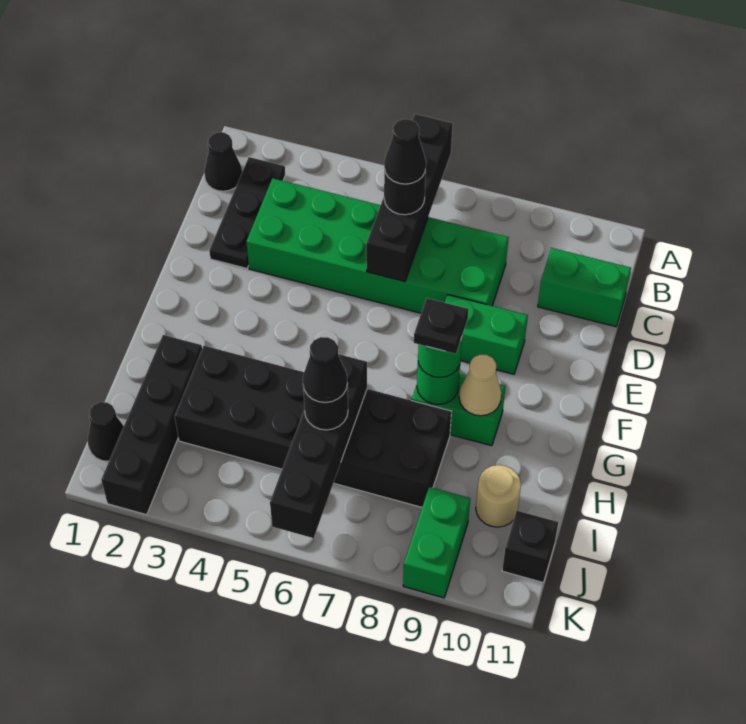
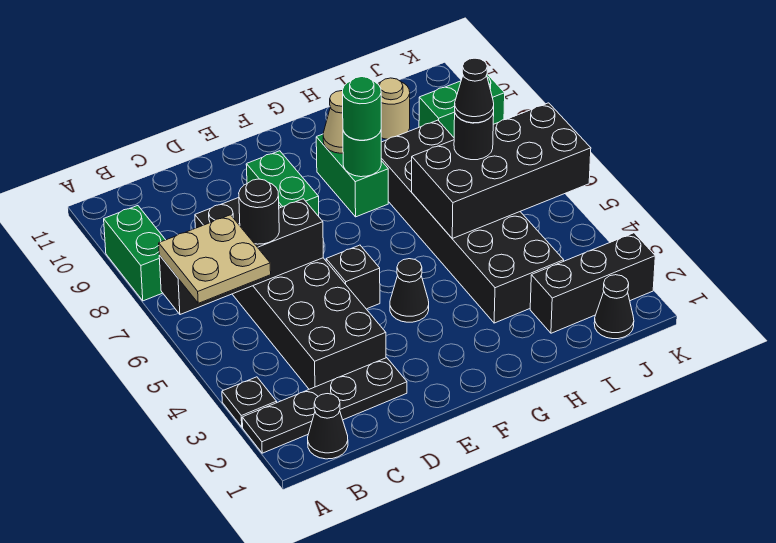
none -> tan 2x2 plate [159,215,271,303]
black 1x3 plate [209,157,285,268] -> black 1x4 plate [242,358,407,453]
green 2x6 brick [246,178,509,313] -> black 2x6 brick [195,198,386,389]
black 1x1 cone [384,119,426,184] -> black 1x1 cone moved to [390,259,429,322]
green 1x2 brick [538,248,631,327] -> green 1x2 brick moved to [104,206,165,301]
black 1x1 plate [414,298,469,354] -> black 1x1 plate moved to [222,377,277,427]
black 1x4 brick [101,335,202,515] -> black 1x3 brick [530,233,655,333]
black 1x4 brick [270,354,367,538] -> black 2x4 brick [412,103,591,238]
black 1x1 brick [502,511,558,582] -> black 1x1 brick moved to [326,245,380,309]

